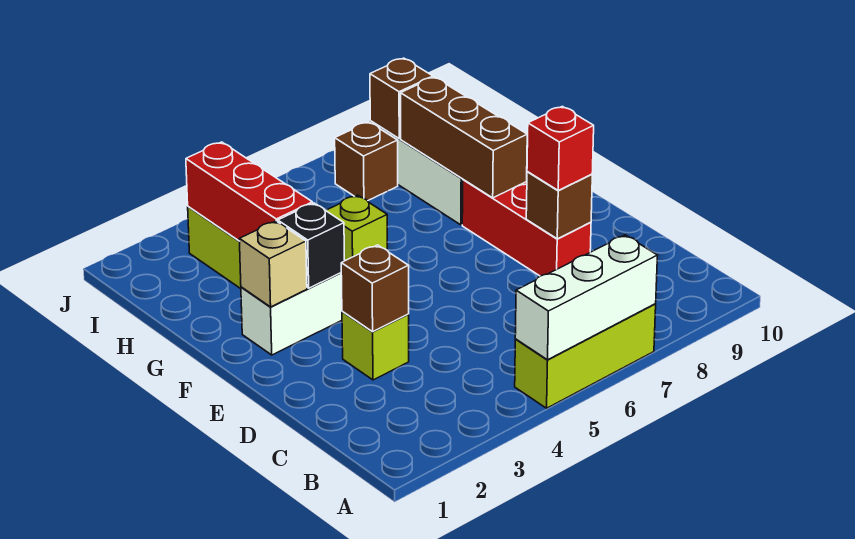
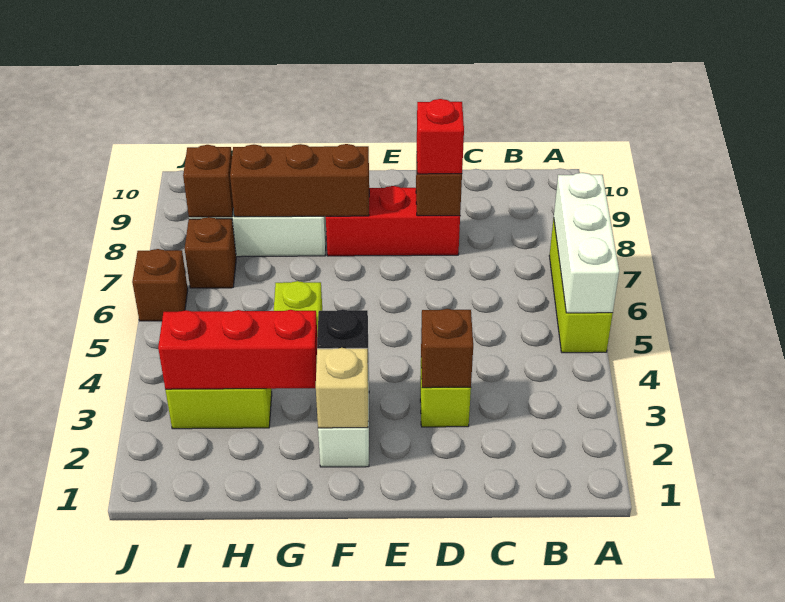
none -> brown 1x1 brick [132,249,188,321]

